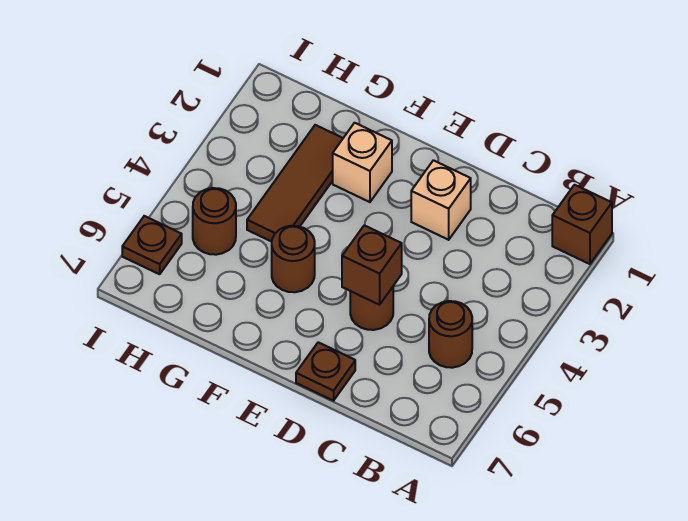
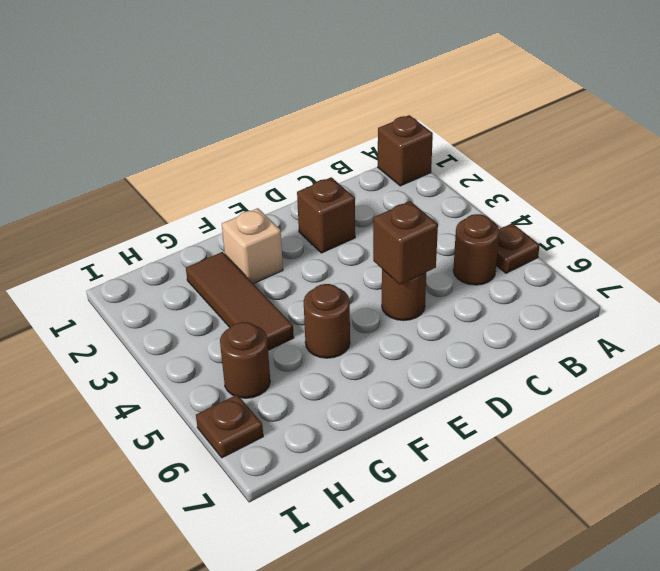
tan 1x1 brick [411,160,471,240] -> brown 1x1 brick [297,177,355,253]
brown 1x1 plate [296,342,355,401] -> brown 1x1 plate moved to [496,223,540,273]

